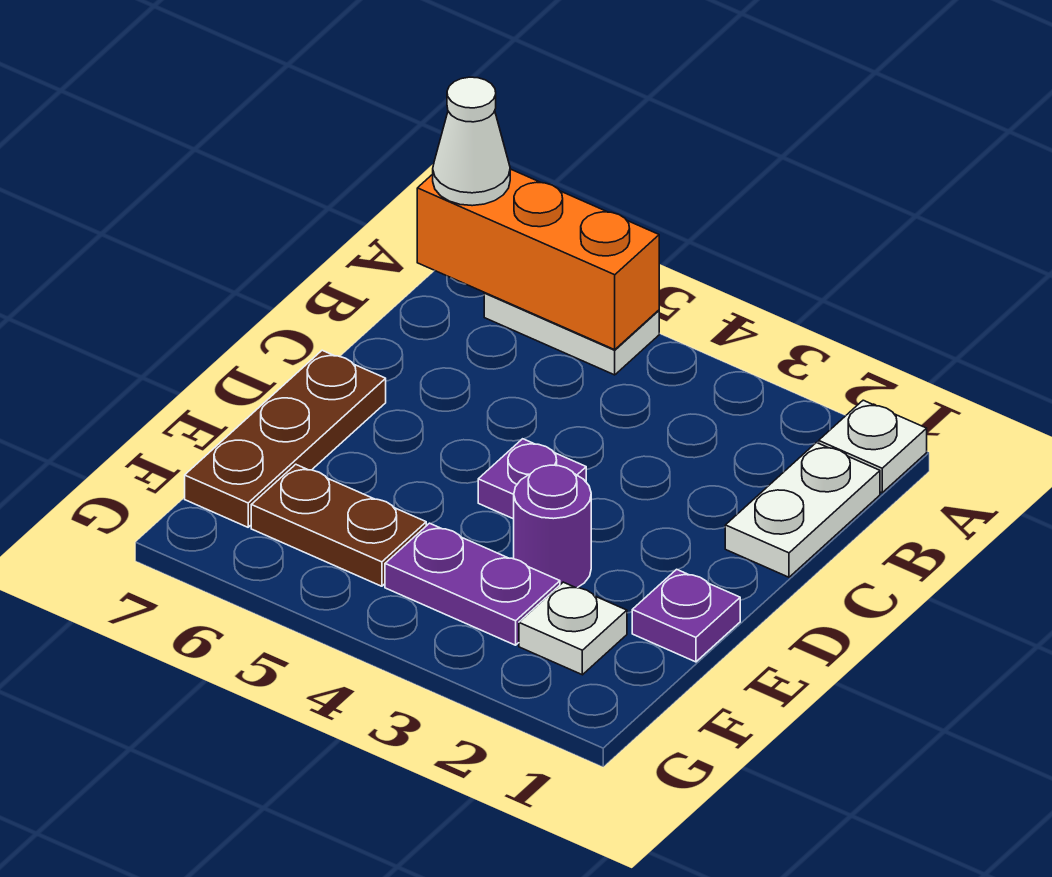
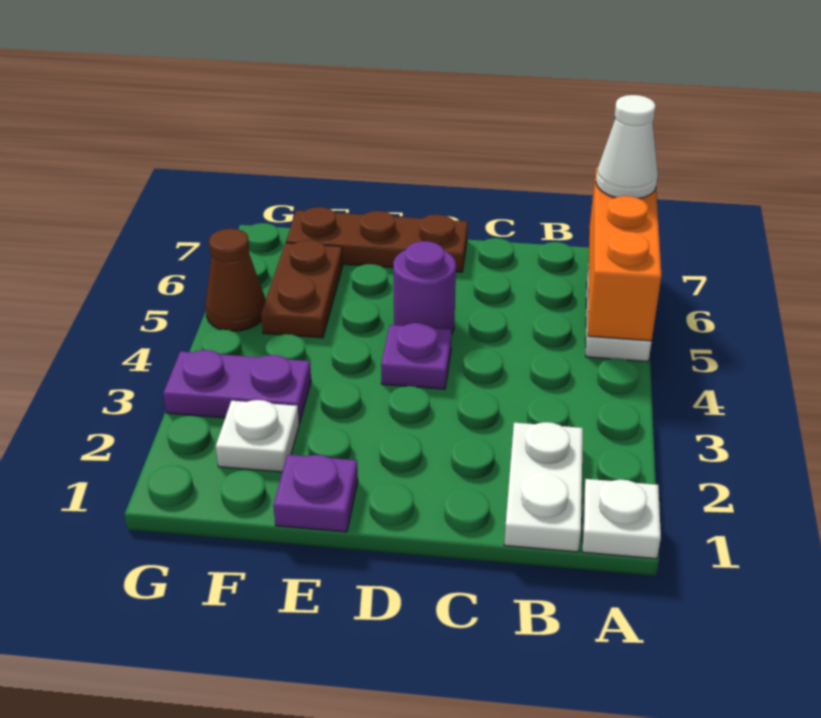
white 1x2 plate [725,443,880,577] -> white 1x2 plate turned to [504,422,583,552]
purple 1x1 round brick [514,465,591,588] -> purple 1x1 round brick moved to [393,241,456,333]
purple 1x2 plate [385,523,560,645] -> purple 1x2 plate turned to [163,350,311,424]
none -> brown 1x1 cone [205,229,266,331]

